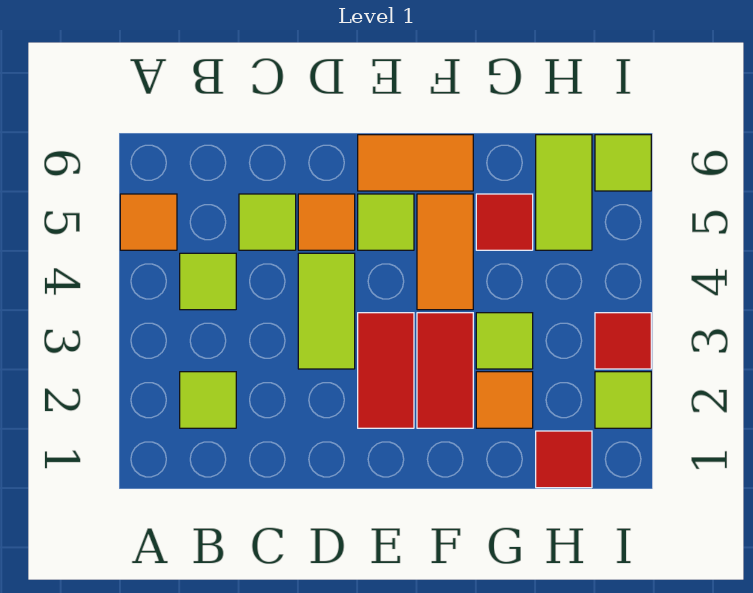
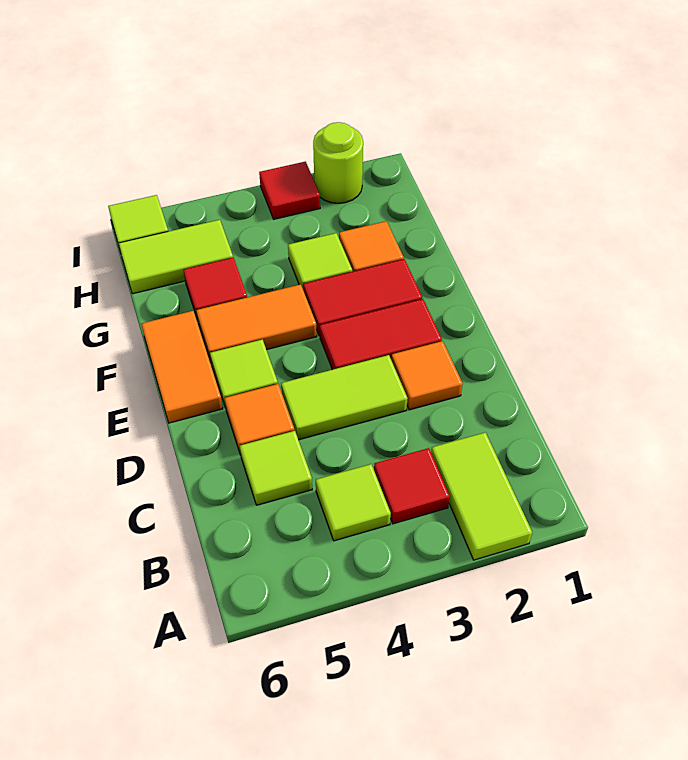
orange 1x1 tile [120,194,177,250] -> orange 1x1 tile moved to [391,341,463,410]
lime 1x1 tile [180,372,236,428] -> lime 1x2 tile [431,432,532,560]
red 1x1 tile [536,431,592,488] -> red 1x1 tile moved to [374,448,450,524]
lime 1x1 tile [595,372,651,428] -> lime 1x1 round brick [313,122,363,203]

